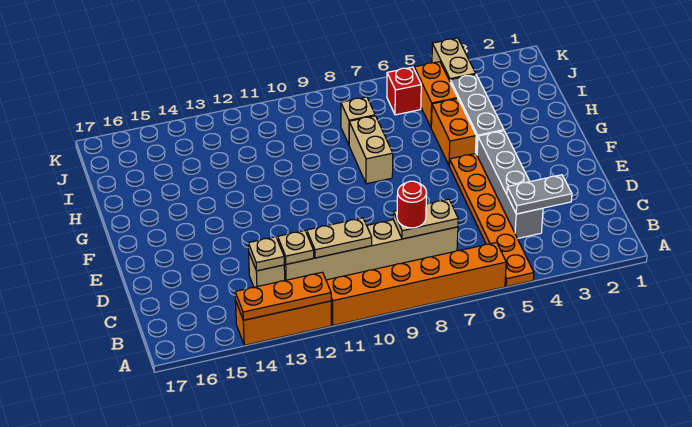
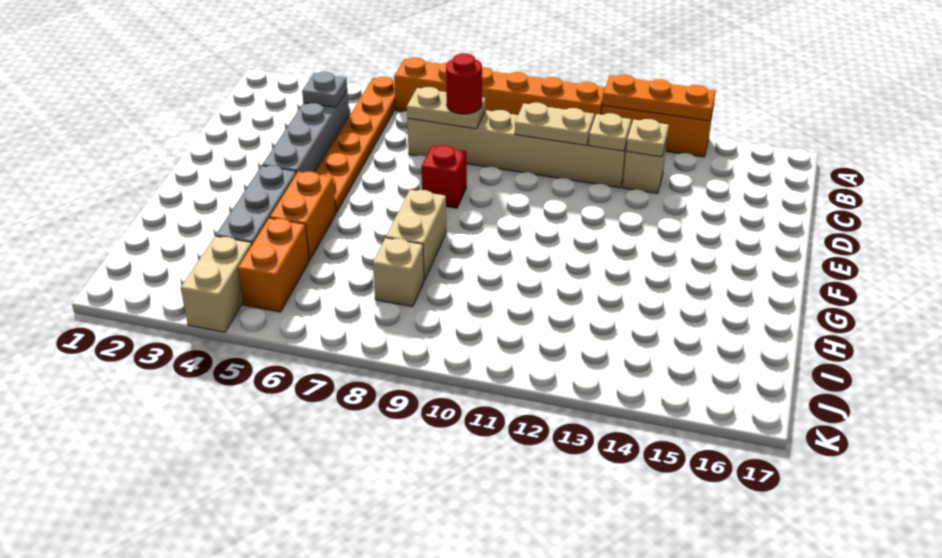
grey 1x2 plate [507,175,572,214] -> grey 1x1 plate [302,72,347,108]
red 1x1 brick [387,67,421,115] -> red 1x1 brick moved to [421,145,467,208]

